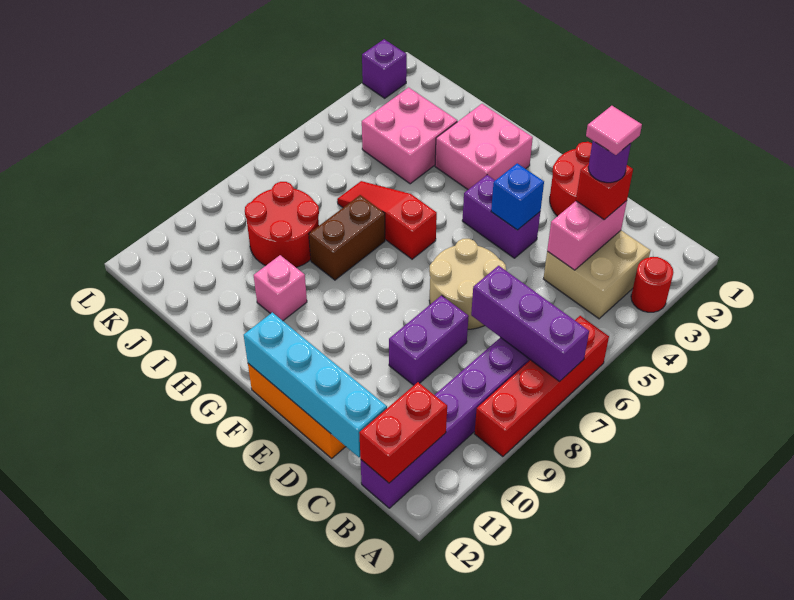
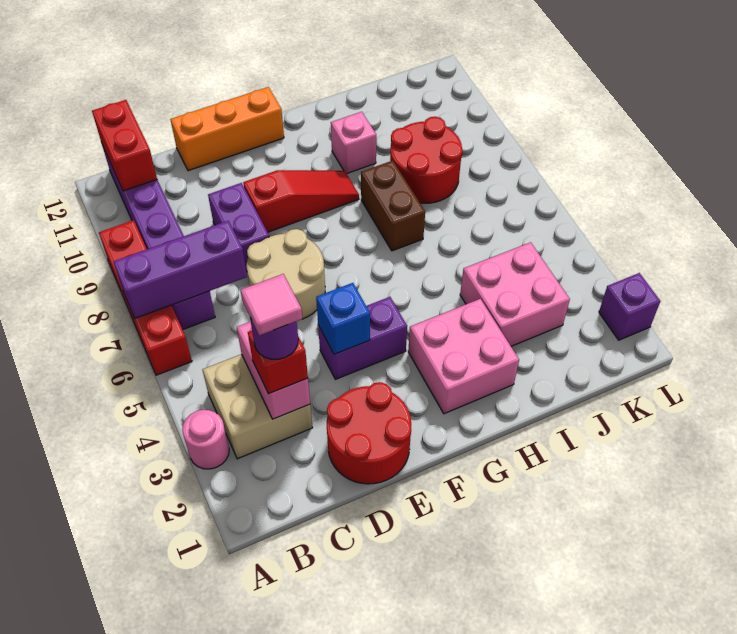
red 1x1 round brick [631,257,673,312] -> pink 1x1 round brick [182,410,229,469]
cyan 1x4 brick [244,312,387,457] -> none
red 1x3 slope [337,181,437,259] -> red 1x3 slope moved to [243,170,359,232]

